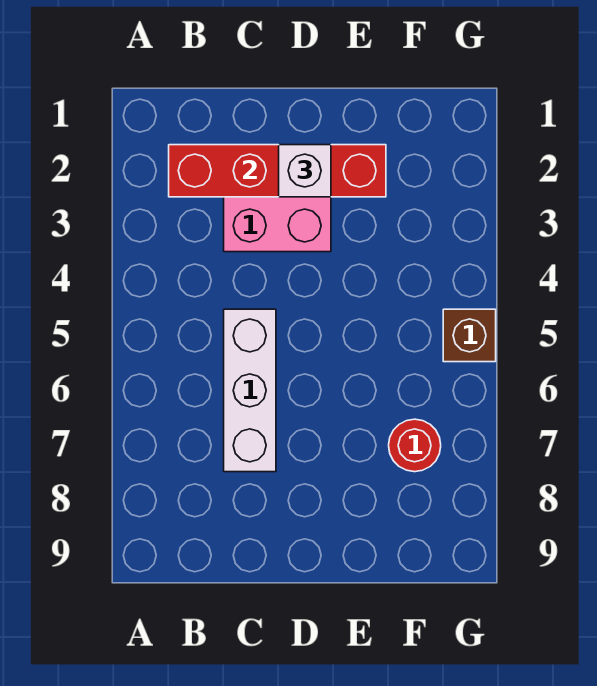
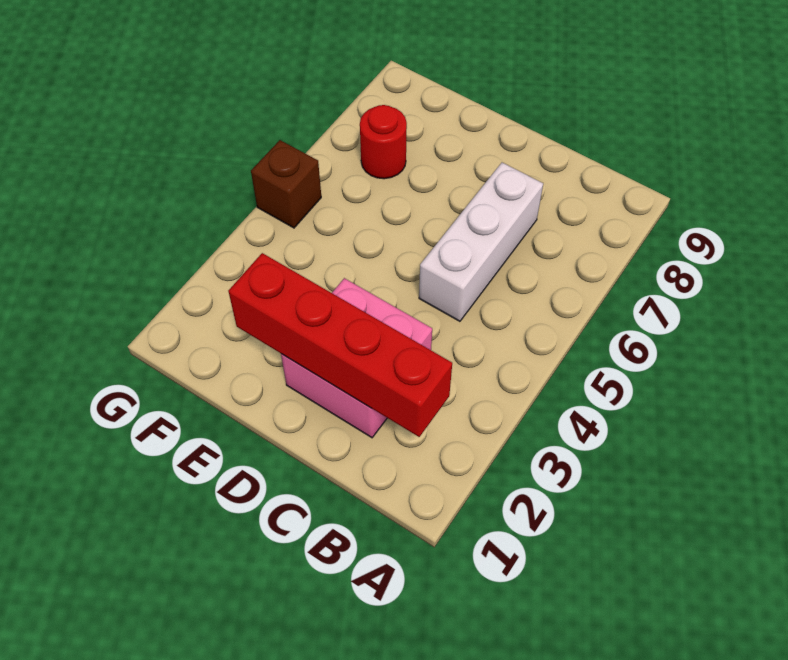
white 1x1 brick [279,145,331,197] -> none

